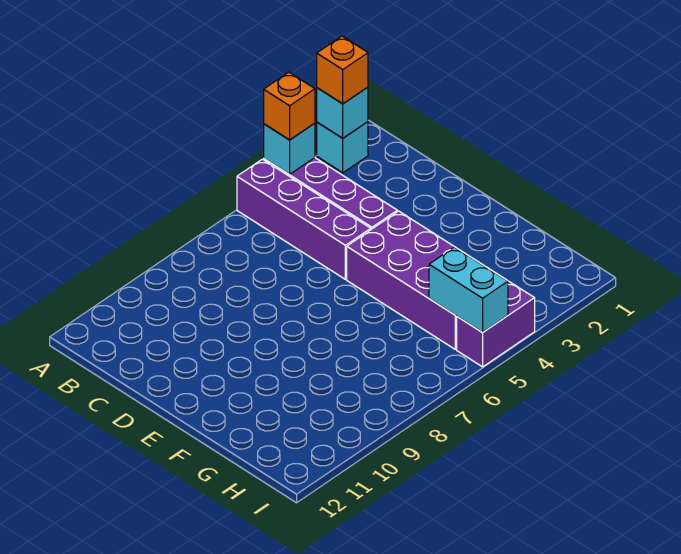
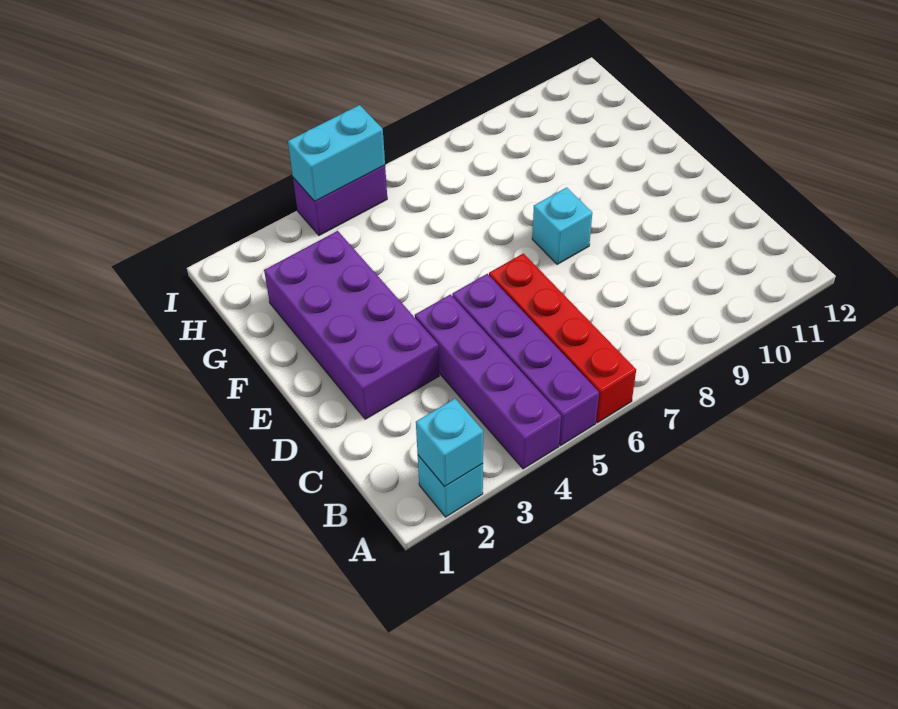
orange 1x1 brick [317,36,368,104] -> none
cyan 1x1 brick [264,123,315,174] -> cyan 1x1 brick moved to [532,187,592,264]
orange 1x1 brick [264,72,315,140] -> none
none -> red 1x4 brick [489,253,636,423]
purple 2x4 brick [347,211,506,349] -> purple 2x4 brick moved to [264,231,439,419]
cyan 1x2 brick [429,247,508,332] -> cyan 1x2 brick turned to [288,105,385,201]

